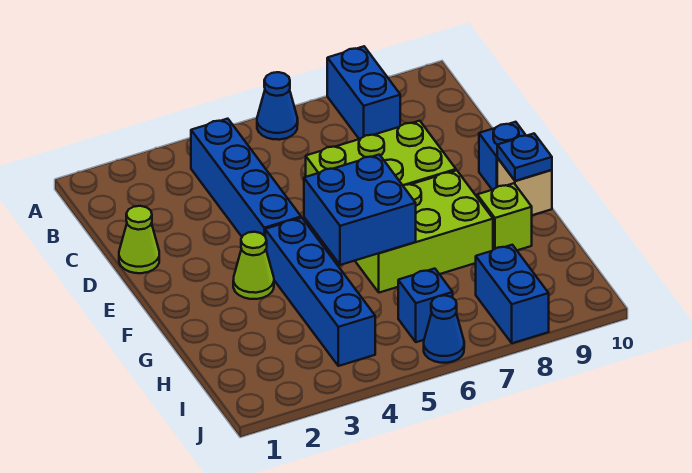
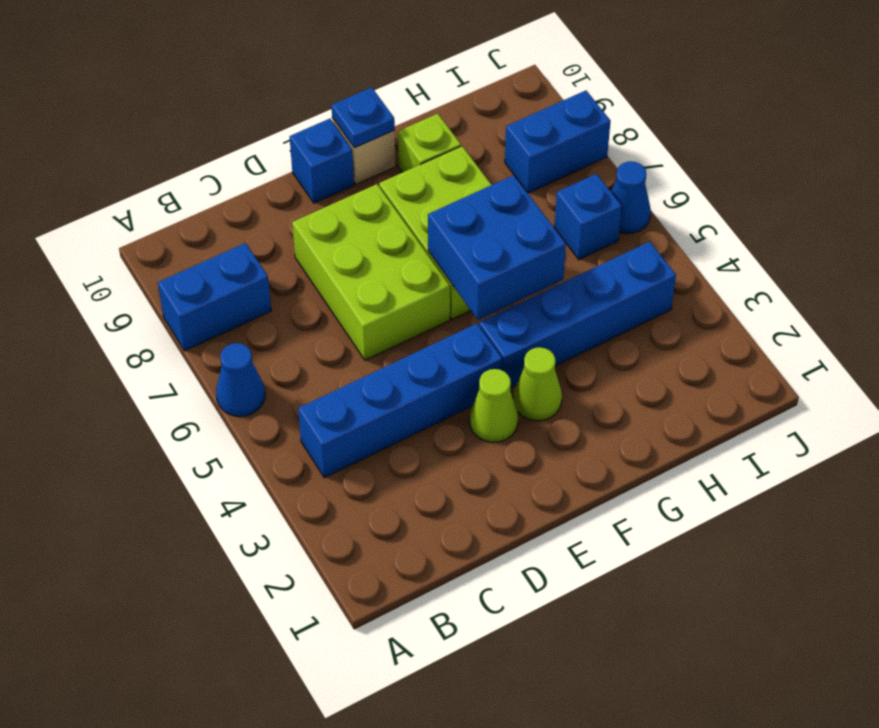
lime 1x1 cone [119,206,159,273] -> lime 1x1 cone moved to [469,369,518,442]

